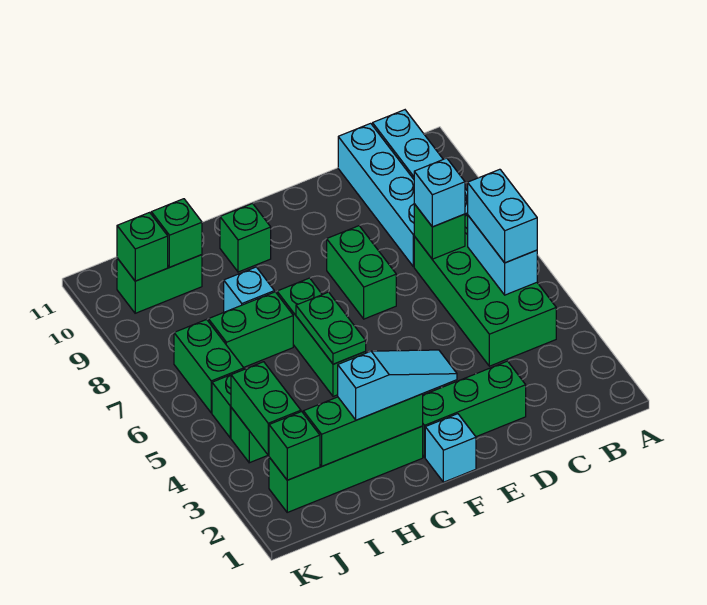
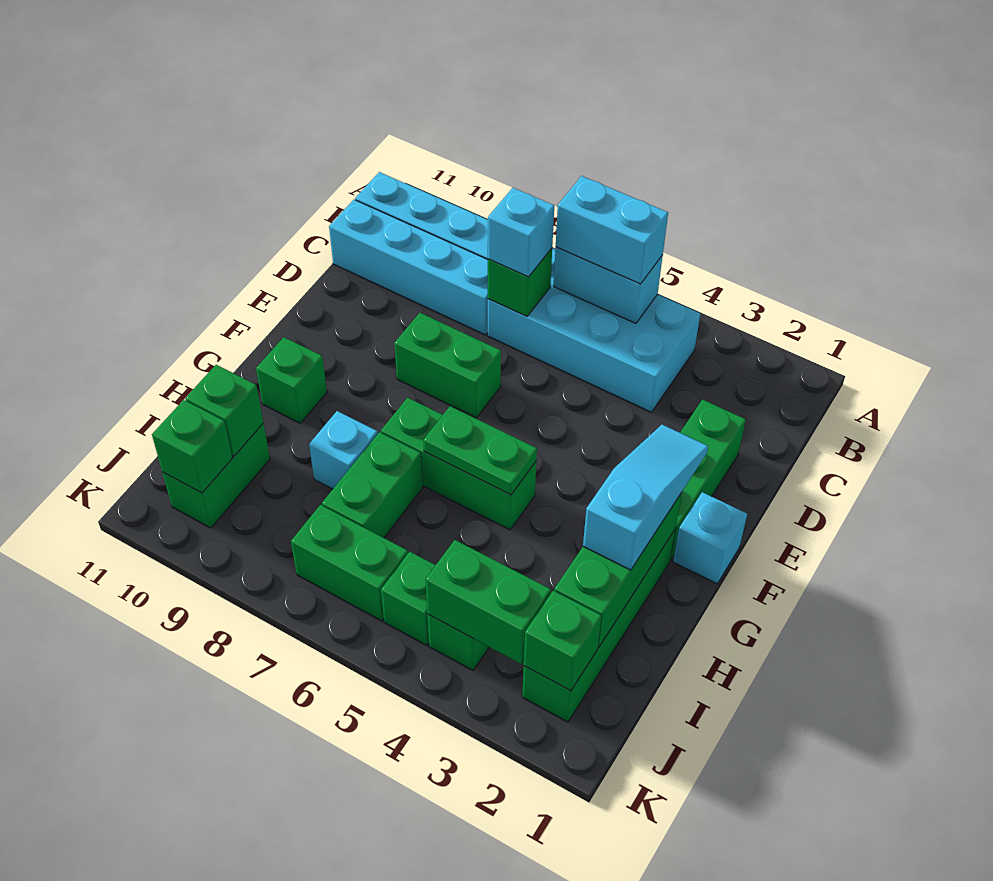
green 2x4 brick [414,215,556,366] -> cyan 2x4 brick [488,248,700,412]

